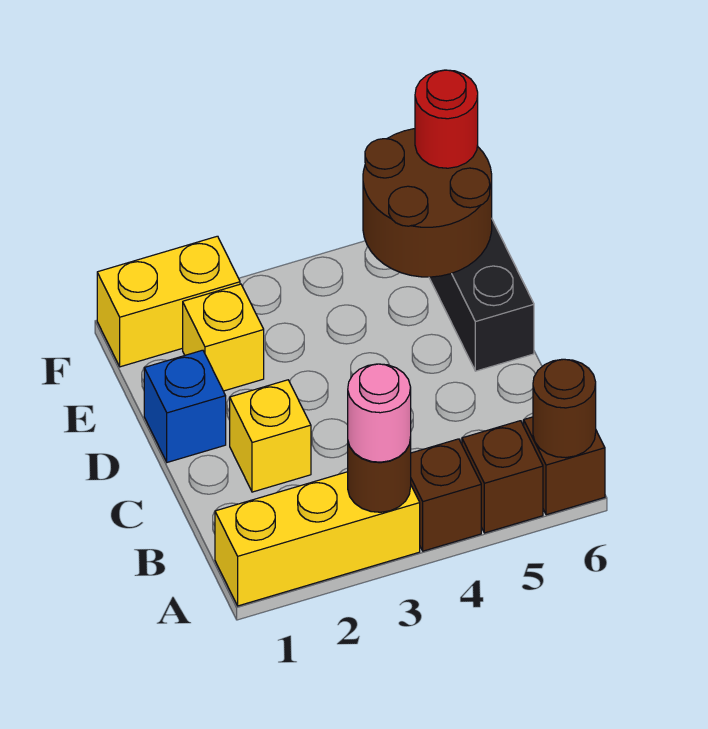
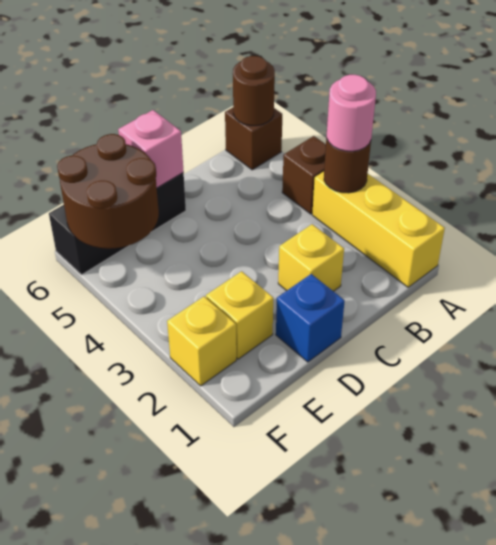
brown 1x1 brick [462,421,543,533] -> none
none -> pink 1x1 brick [118,110,184,188]
yellow 1x2 brick [97,236,240,367] -> yellow 1x1 brick [167,296,236,386]
red 1x1 round brick [415,70,478,168] -> none

